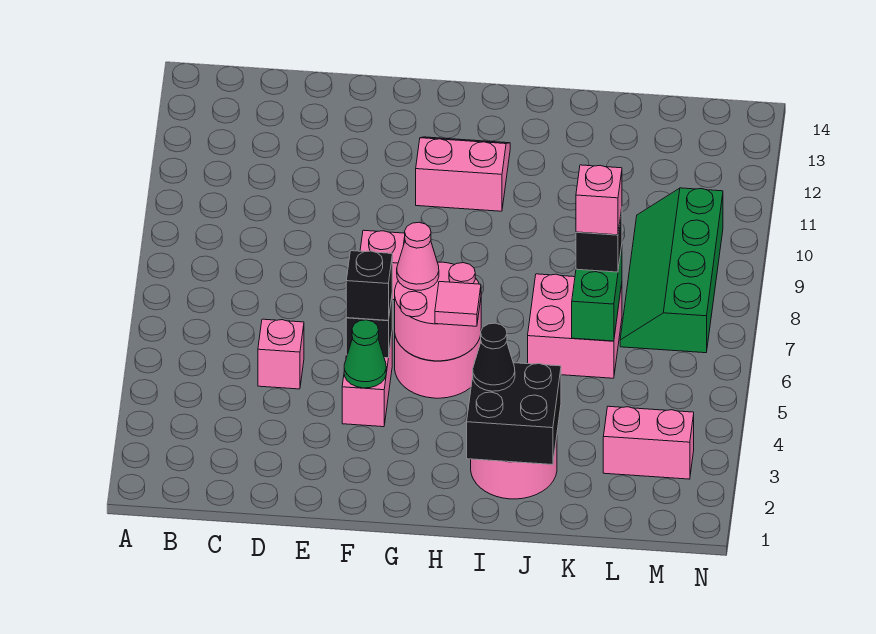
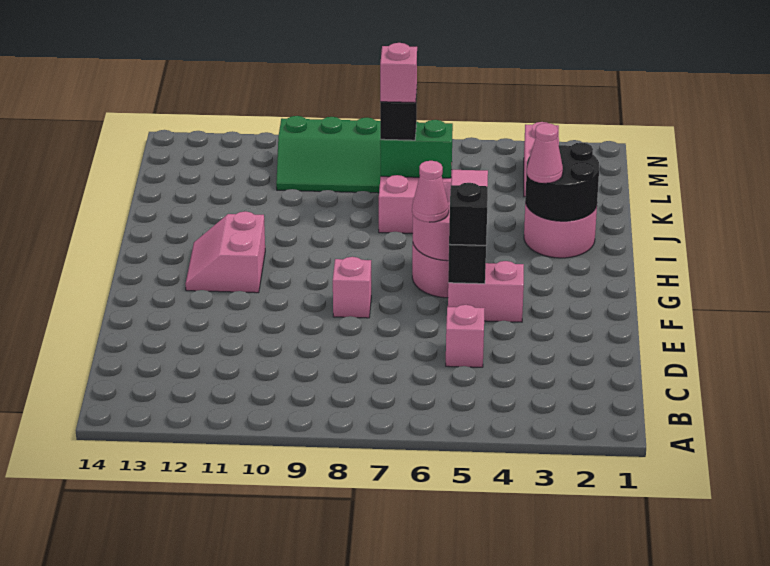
green 1x1 cone [344,320,386,388] -> none
black 2x2 brick [467,363,561,465] -> black 2x2 round brick [525,143,599,221]
black 1x1 cone [473,323,515,391] -> pink 1x1 cone [527,123,563,183]

